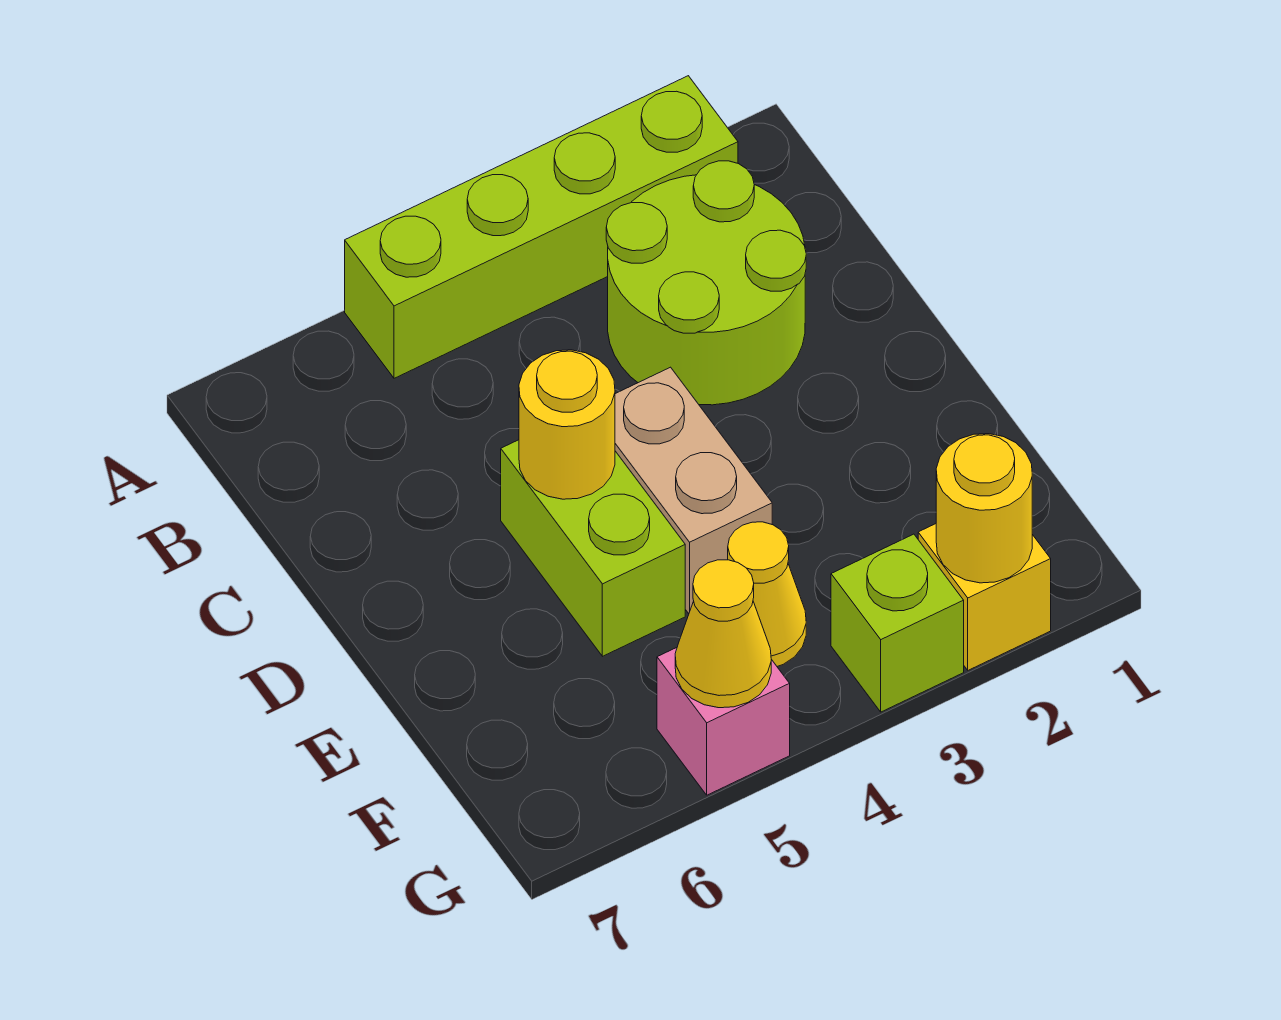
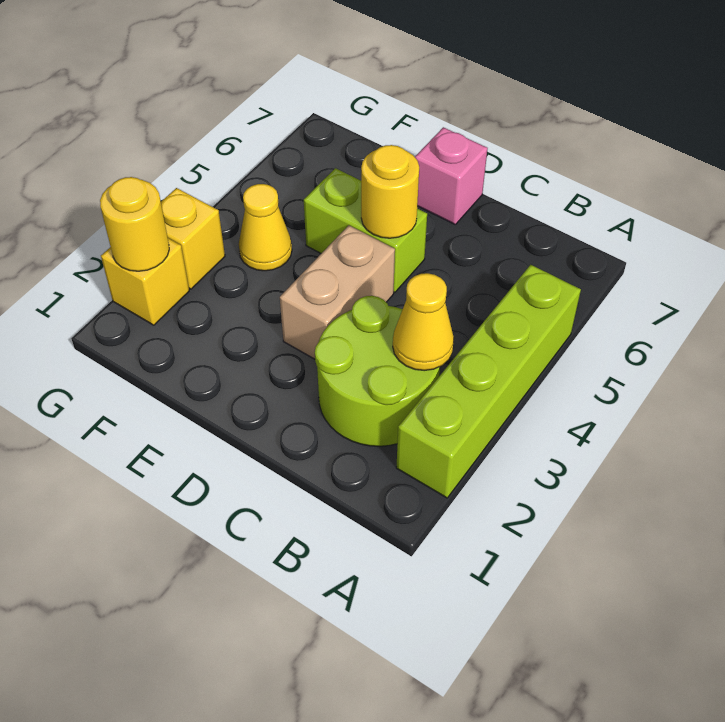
tan 1x2 brick [615,367,772,614] -> tan 1x2 brick turned to [280,225,395,359]
lime 1x1 brick [831,534,964,712] -> yellow 1x1 brick [161,188,225,289]
pink 1x1 brick [657,648,790,795] -> pink 1x1 brick moved to [415,127,488,224]
yellow 1x1 cone [675,560,771,708] -> yellow 1x1 cone moved to [393,273,454,371]

